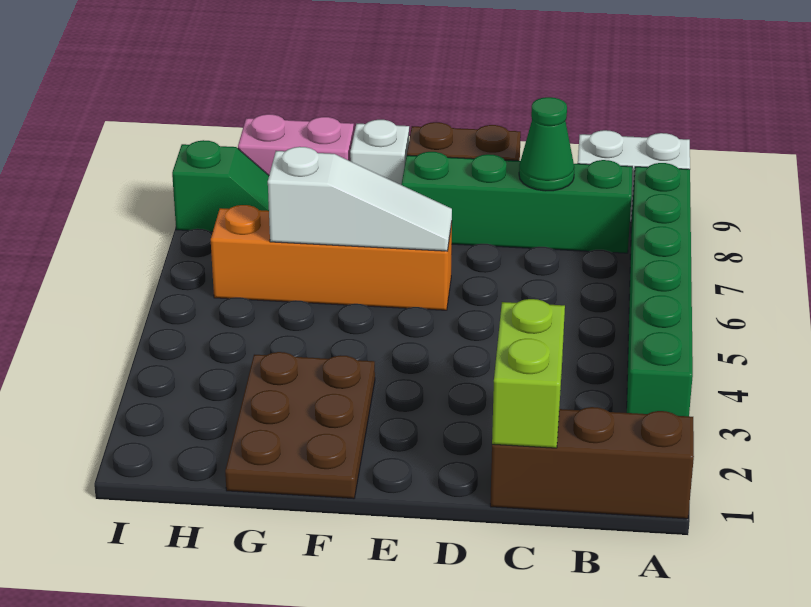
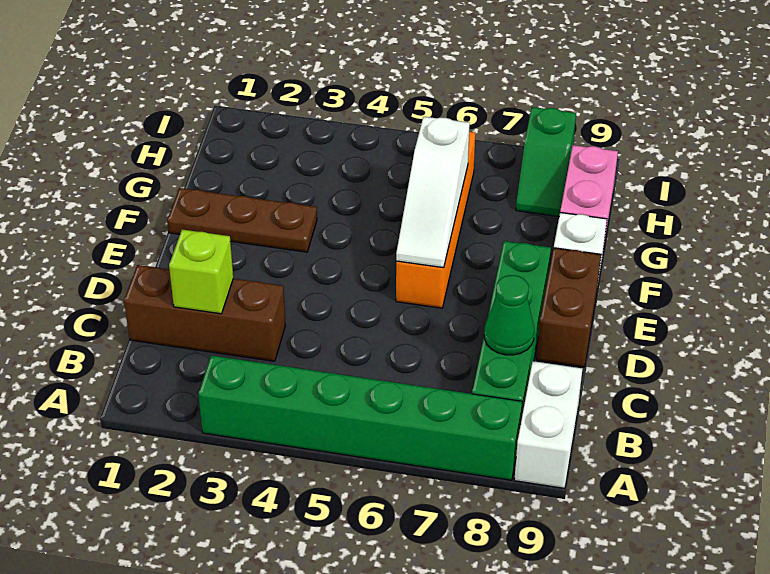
brown 1x3 brick [490,407,694,519] -> brown 1x3 brick turned to [124,265,285,361]
lime 1x2 brick [492,299,565,448] -> lime 1x1 brick [169,230,233,314]
brown 2x3 plate [225,352,375,499] -> brown 1x3 plate [167,188,317,252]

